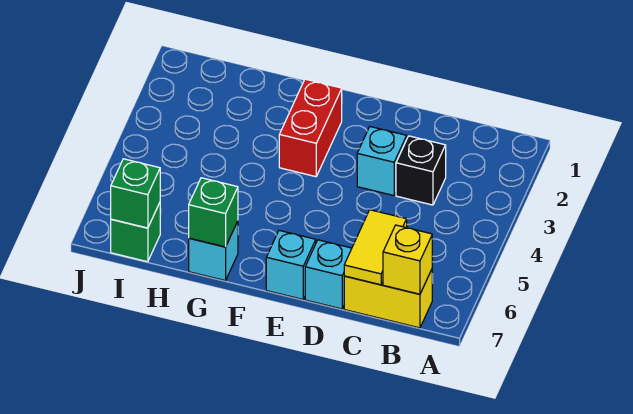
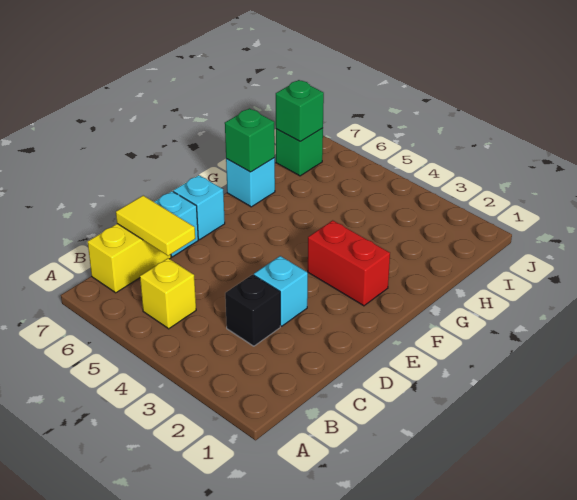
yellow 1x1 brick [383,225,432,294] -> yellow 1x1 brick moved to [140,258,196,329]

